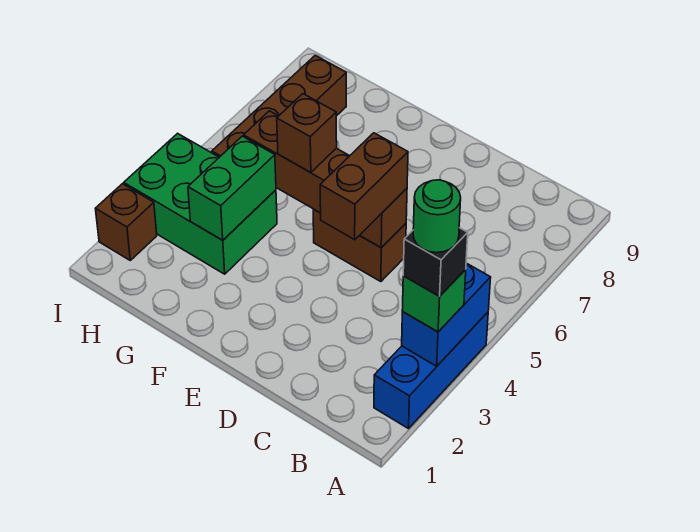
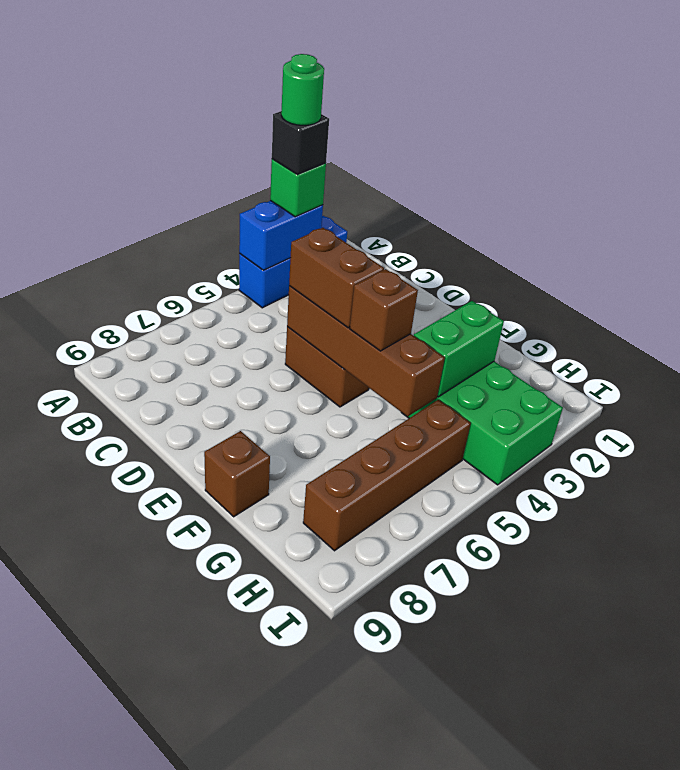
brown 1x2 brick [320,133,408,240] -> brown 1x2 brick turned to [289,228,384,328]
brown 1x1 brick [95,184,157,260] -> brown 1x1 brick moved to [204,431,270,517]

